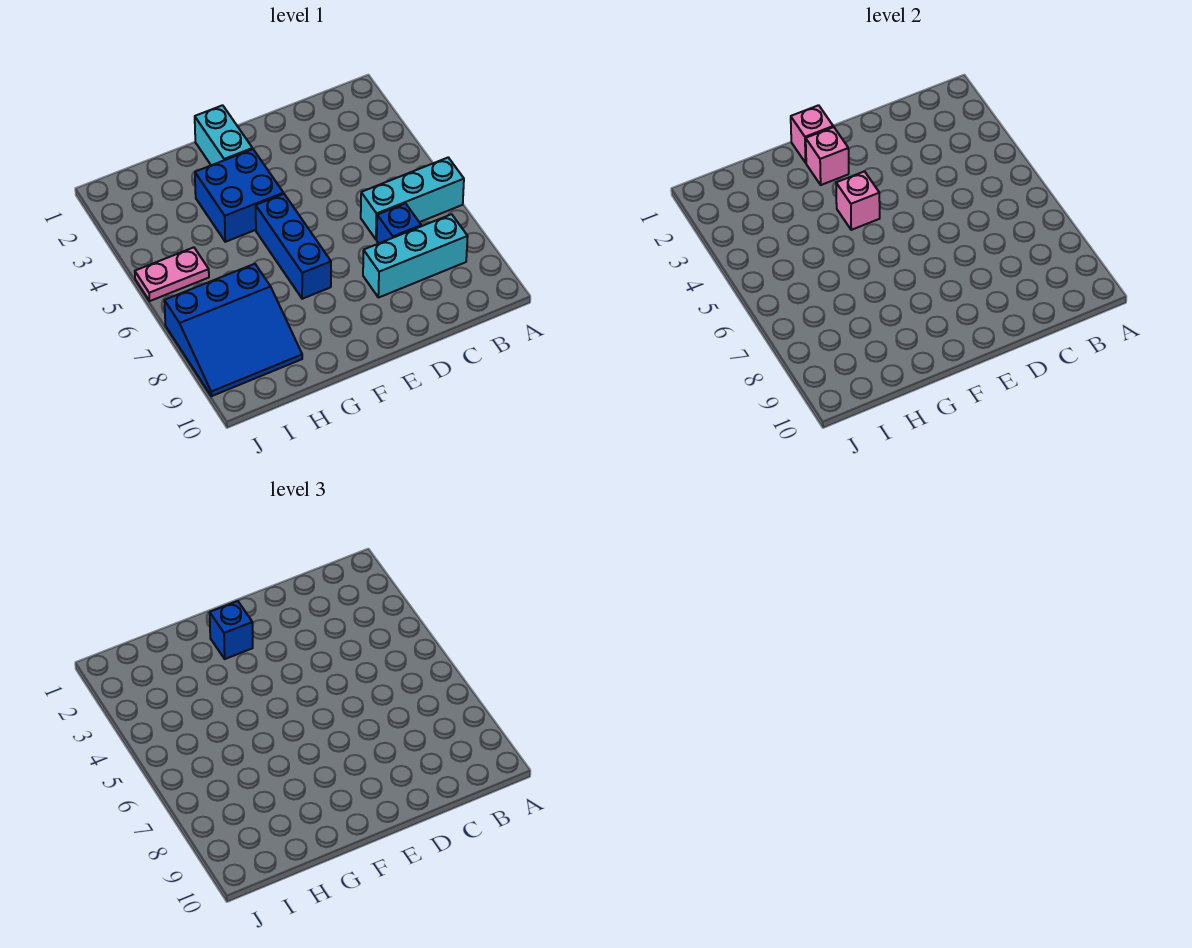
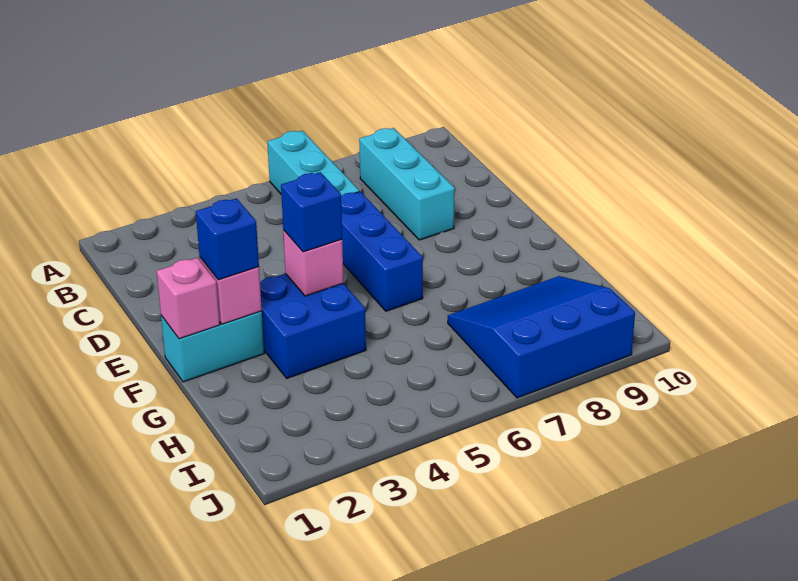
blue 1x1 brick [377,204,421,243] -> blue 1x1 brick moved to [281,172,342,252]
blue 1x3 brick [256,194,331,299] -> blue 1x3 brick turned to [341,192,423,311]
blue 3x3 slope [164,264,302,396] -> blue 3x3 slope turned to [448,276,635,398]
pink 1x2 plate [135,247,209,301] -> none

